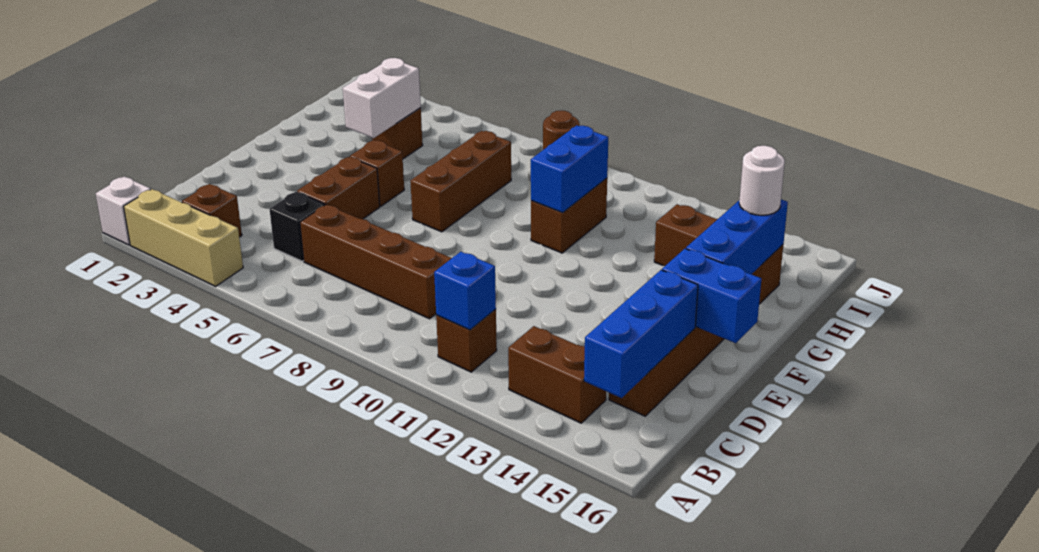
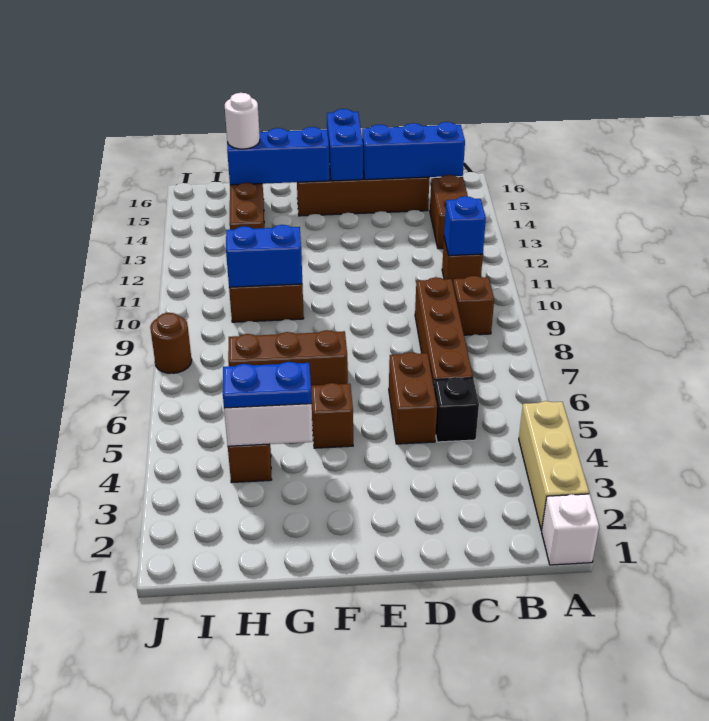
brown 1x1 brick [182,184,242,237] -> brown 1x1 brick moved to [453,276,494,335]
brown 1x2 brick [297,157,380,219] -> brown 1x2 brick turned to [389,352,437,444]
none -> blue 1x2 plate [223,362,312,408]

